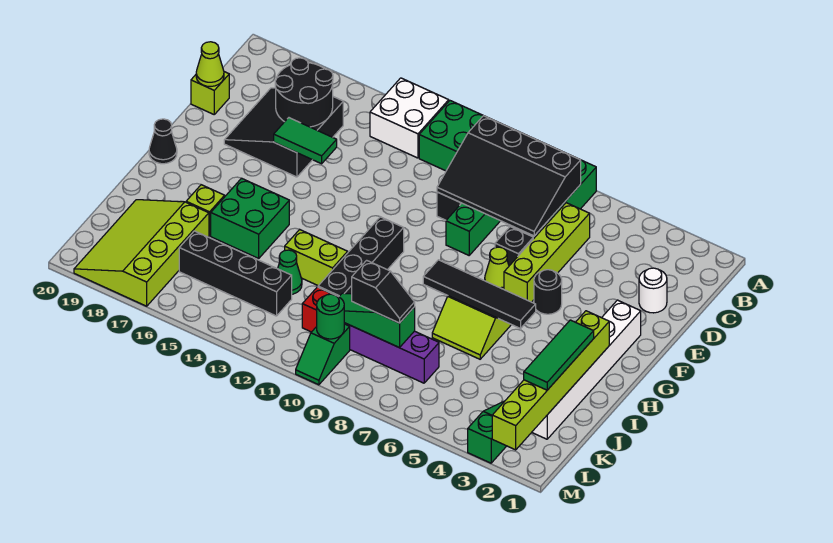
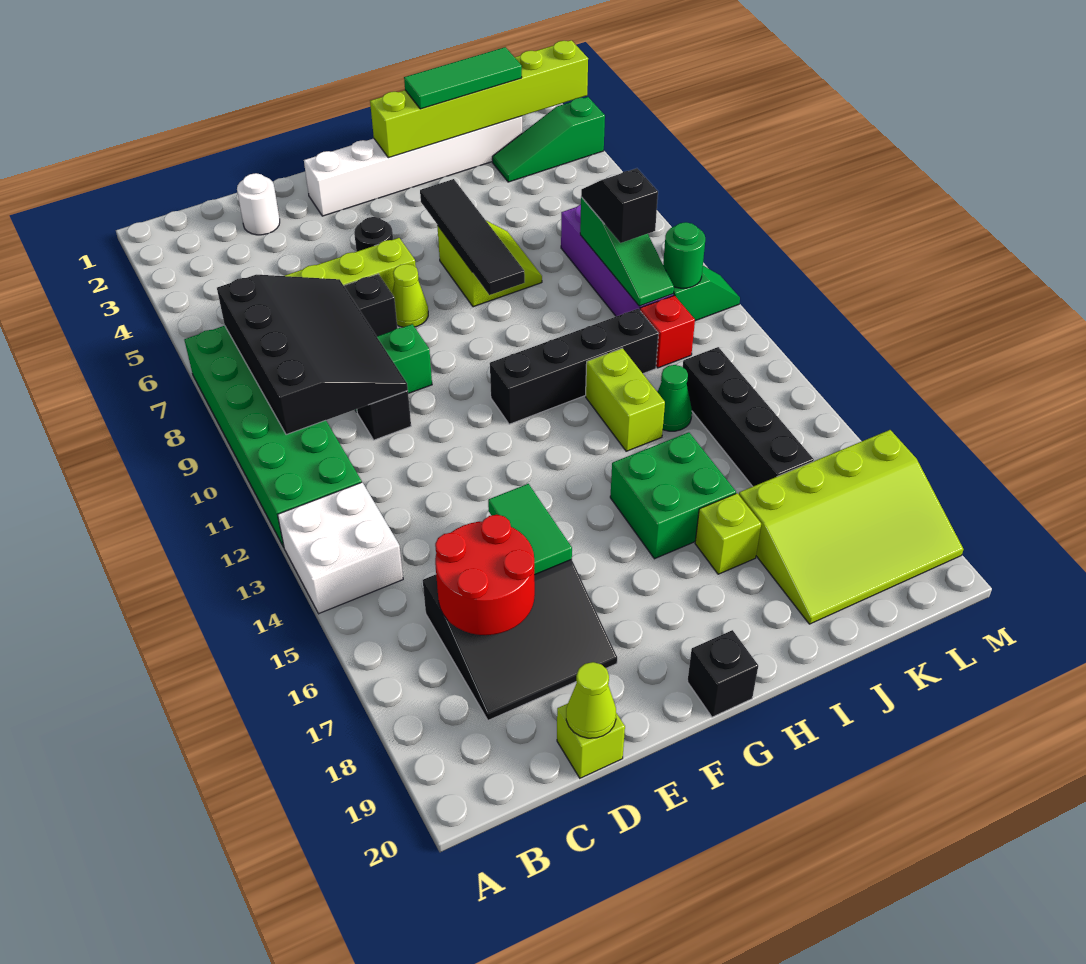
black 2x2 round brick [275,58,333,127] -> red 2x2 round brick [435,515,535,635]
black 1x1 cone [149,119,177,164] -> black 1x1 brick [687,630,758,717]

